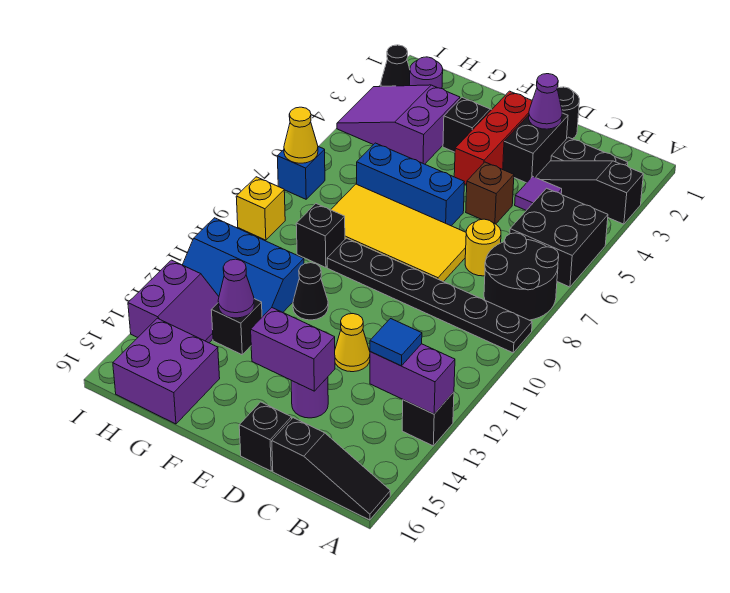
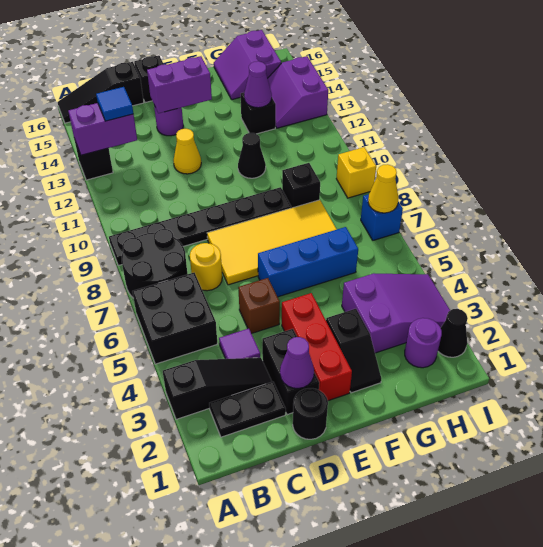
blue 2x3 slope [183,218,304,317] -> none
purple 2x2 brick [113,318,220,424] -> purple 2x2 slope [214,30,281,100]

